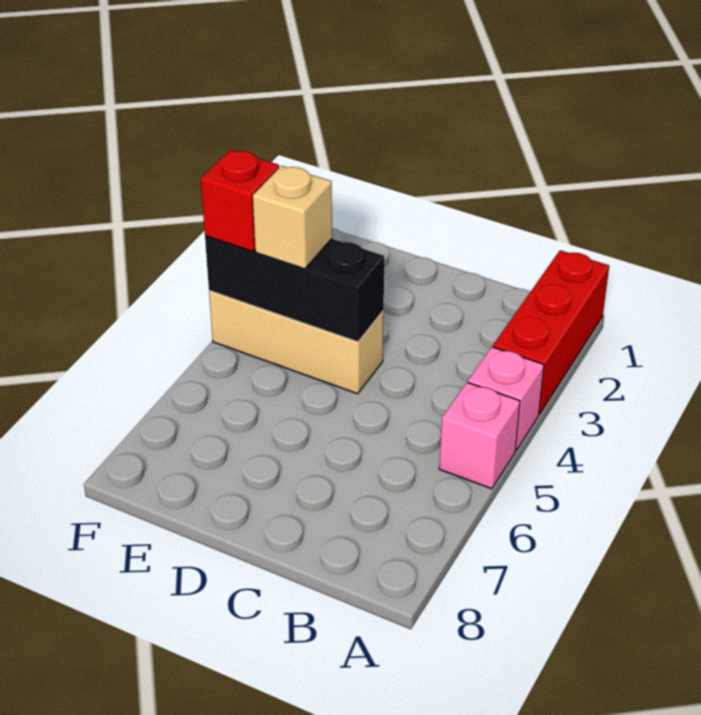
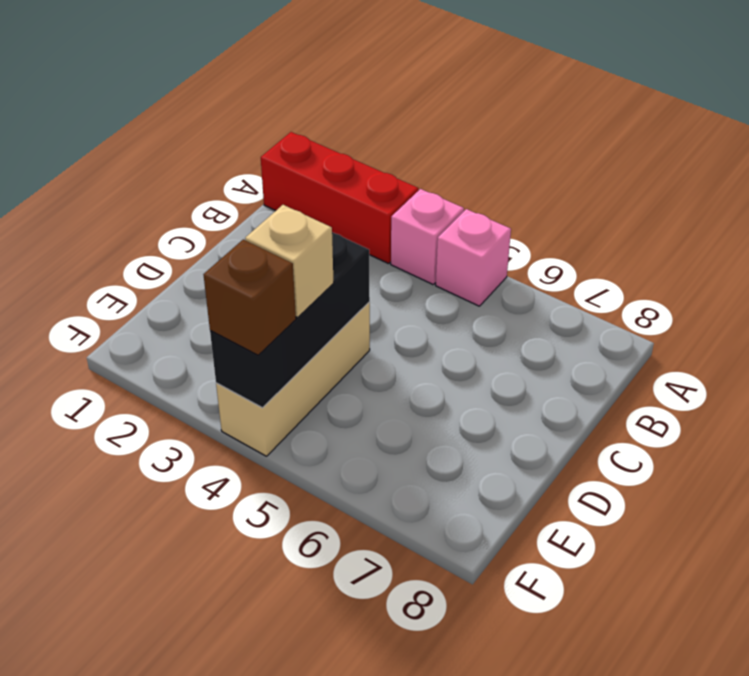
red 1x1 brick [201,150,279,252] -> brown 1x1 brick [203,239,296,355]

